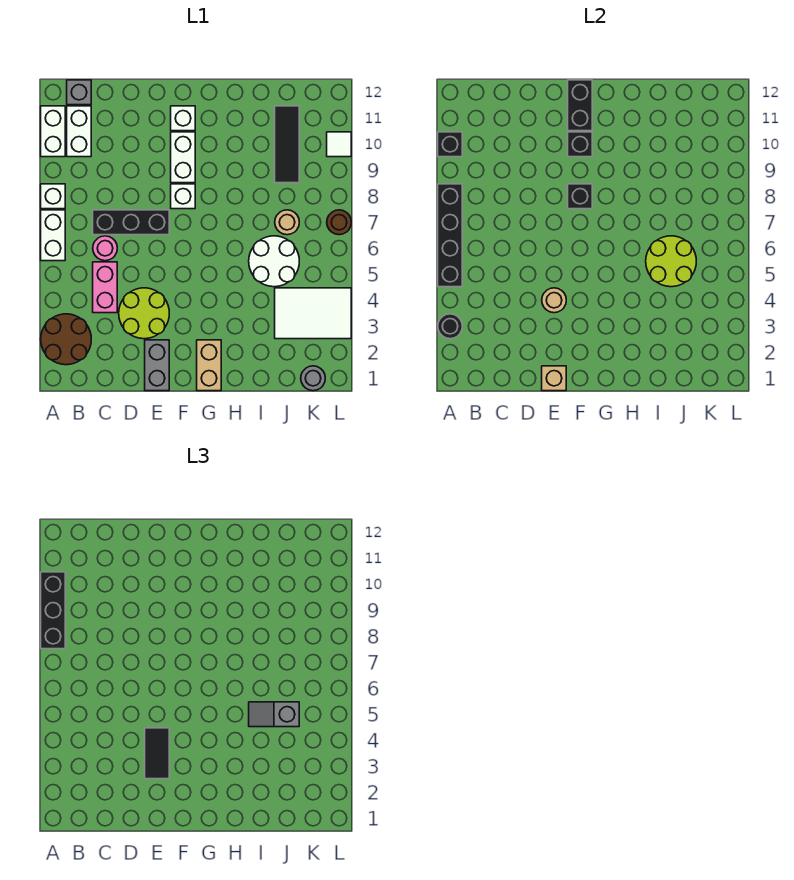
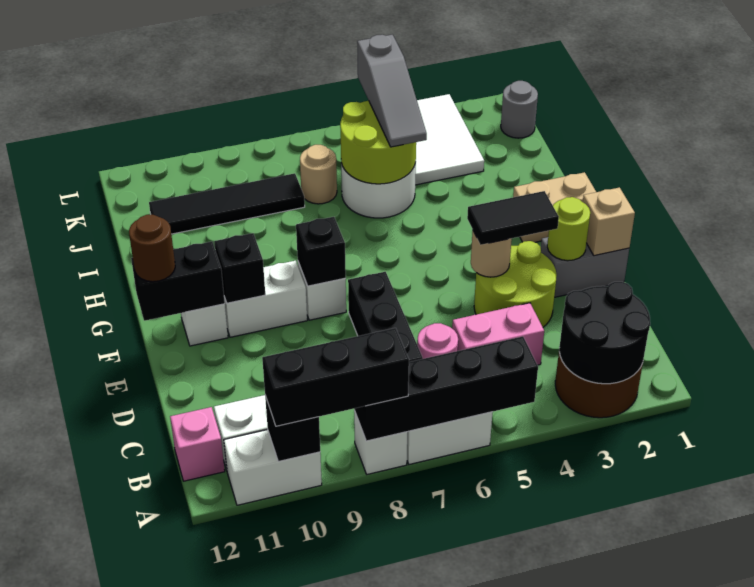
black 1x1 round brick [438,314,462,339] -> black 2x2 round brick [559,282,650,384]
grey 1x1 brick [67,80,91,105] -> pink 1x1 brick [170,407,225,481]
none -> lime 1x1 round brick [547,197,590,261]
grey 1x2 slope [249,702,299,727] -> grey 1x3 slope [357,35,427,147]
black 1x3 tile [275,106,299,183] -> black 1x4 tile [149,173,305,234]
brown 1x1 round brick [327,210,351,235] -> brown 1x1 round brick moved to [129,215,175,282]
white 1x1 tile [327,132,351,157] -> none

